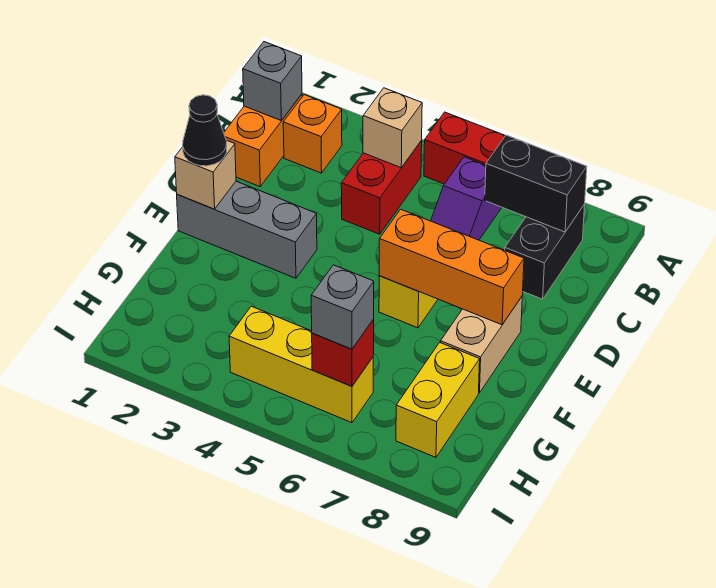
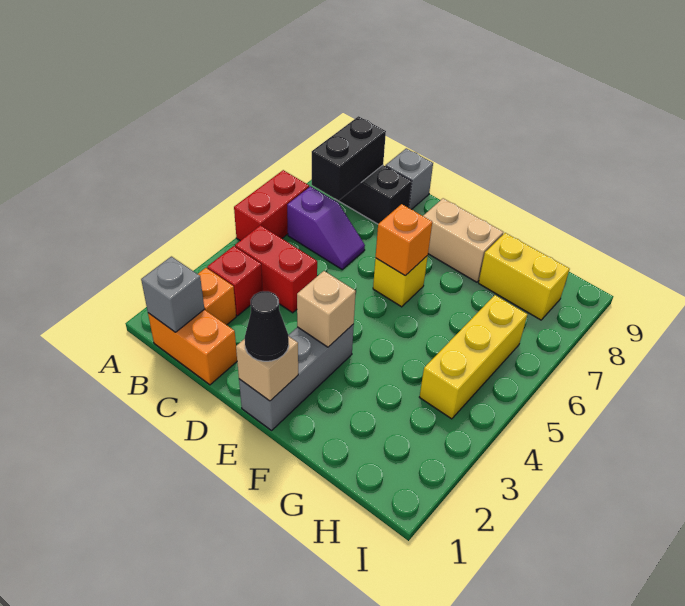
tan 1x1 brick [363,88,422,168] -> tan 1x1 brick moved to [297,271,356,347]
orange 1x3 brick [379,209,524,325] -> orange 1x1 brick [375,204,432,276]
red 1x1 brick [312,319,374,386] -> red 1x1 brick moved to [207,246,263,316]
grey 1x1 brick [311,265,374,349] -> grey 1x1 brick moved to [386,148,433,210]

